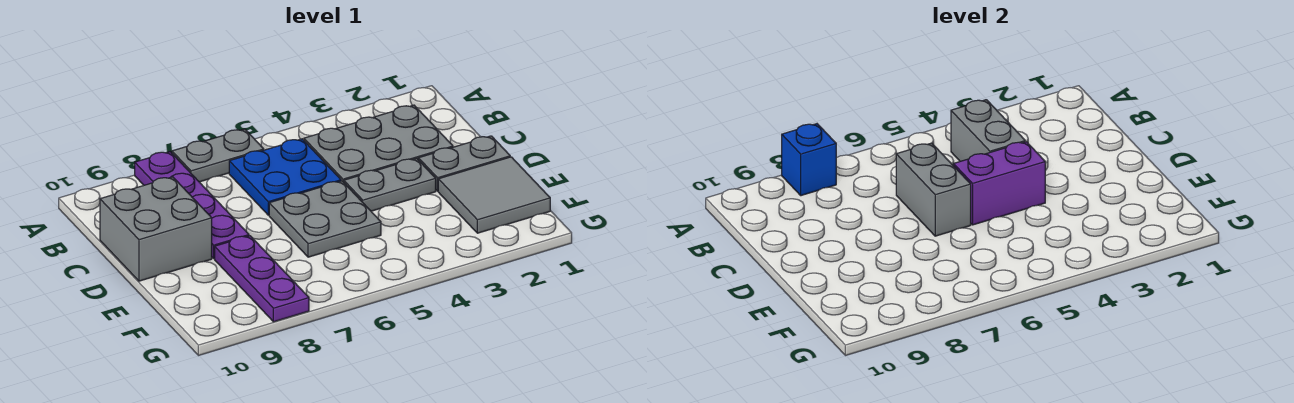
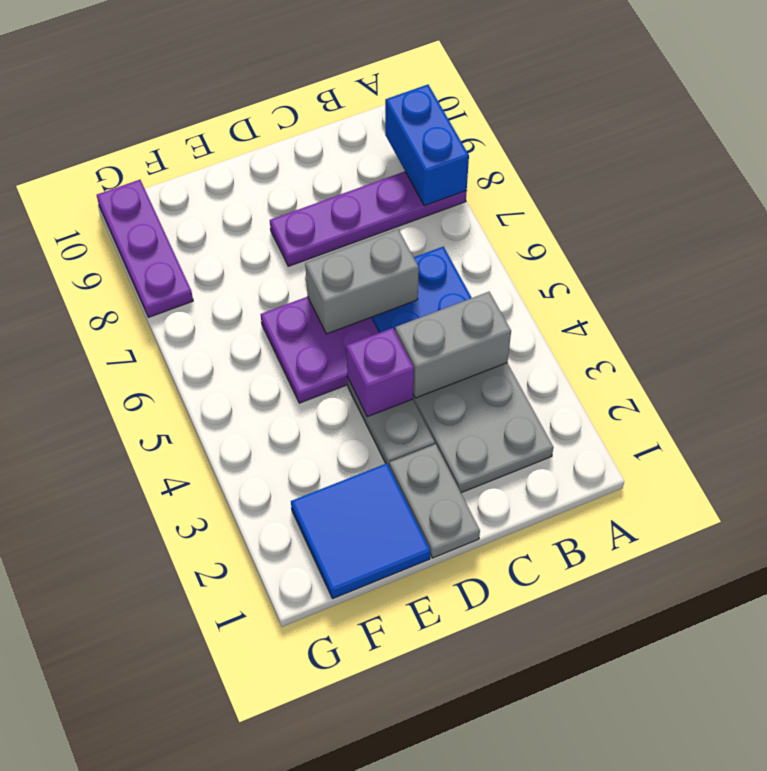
grey 1x2 plate [172,129,264,182] -> none
blue 1x1 brick [782,124,836,196] -> blue 1x2 brick [385,85,469,206]
grey 2x2 brick [100,177,212,281] -> none
purple 1x2 brick [954,142,1045,225] -> purple 1x1 brick [346,328,414,417]
grey 2x2 plate [269,181,381,257] -> purple 2x2 plate [261,297,379,403]
grey 2x2 tile [438,157,550,233] -> blue 2x2 tile [291,463,430,599]
purple 1x3 plate [215,236,309,322] -> purple 1x3 plate turned to [97,180,193,317]

